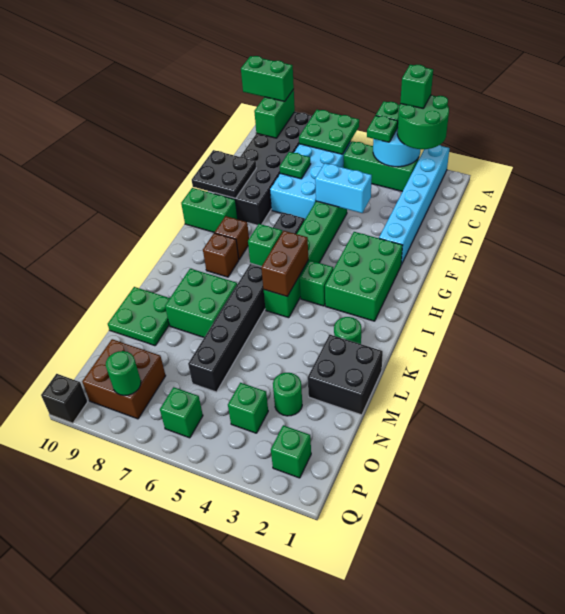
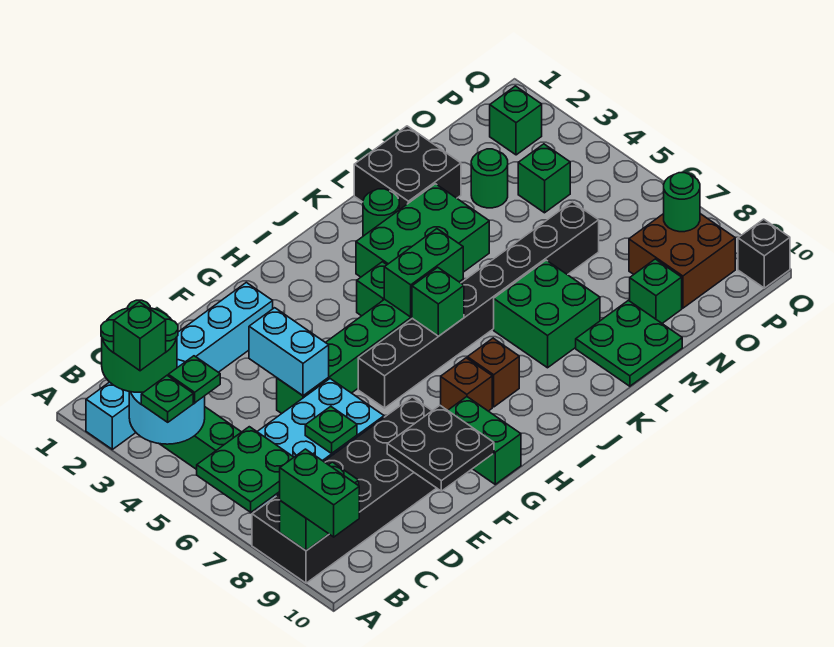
green 2x3 brick [325,232,403,321] -> green 2x3 brick moved to [356,184,489,277]
brown 1x2 brick [261,231,308,296] -> green 1x2 brick [384,229,463,317]
green 1x1 brick [160,387,203,438] -> green 1x1 brick moved to [630,259,682,323]

